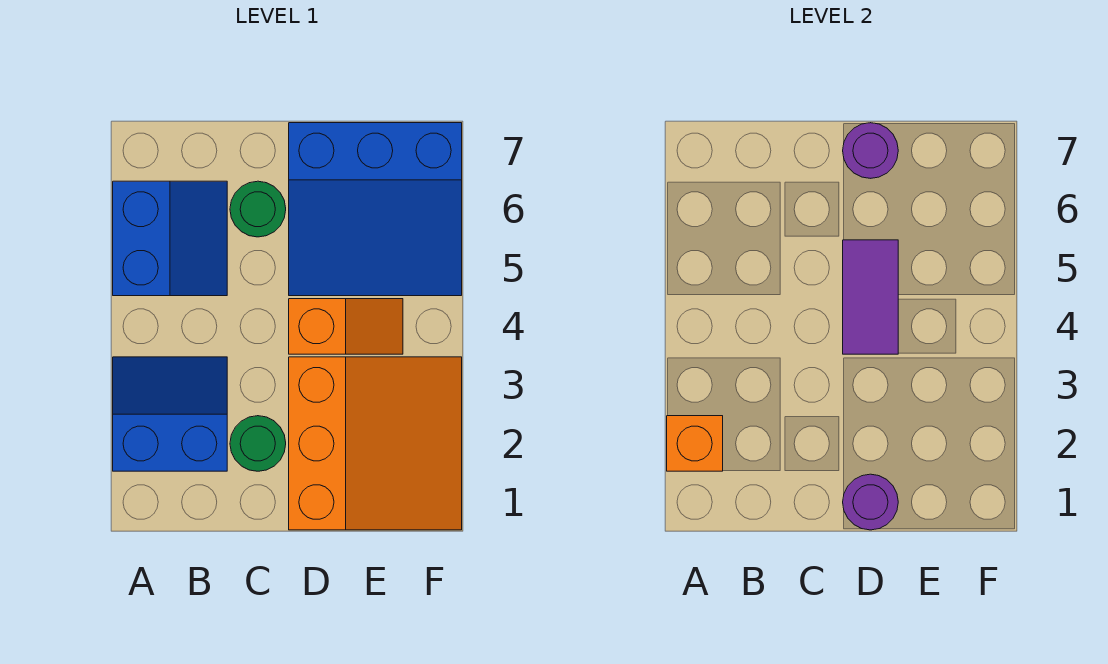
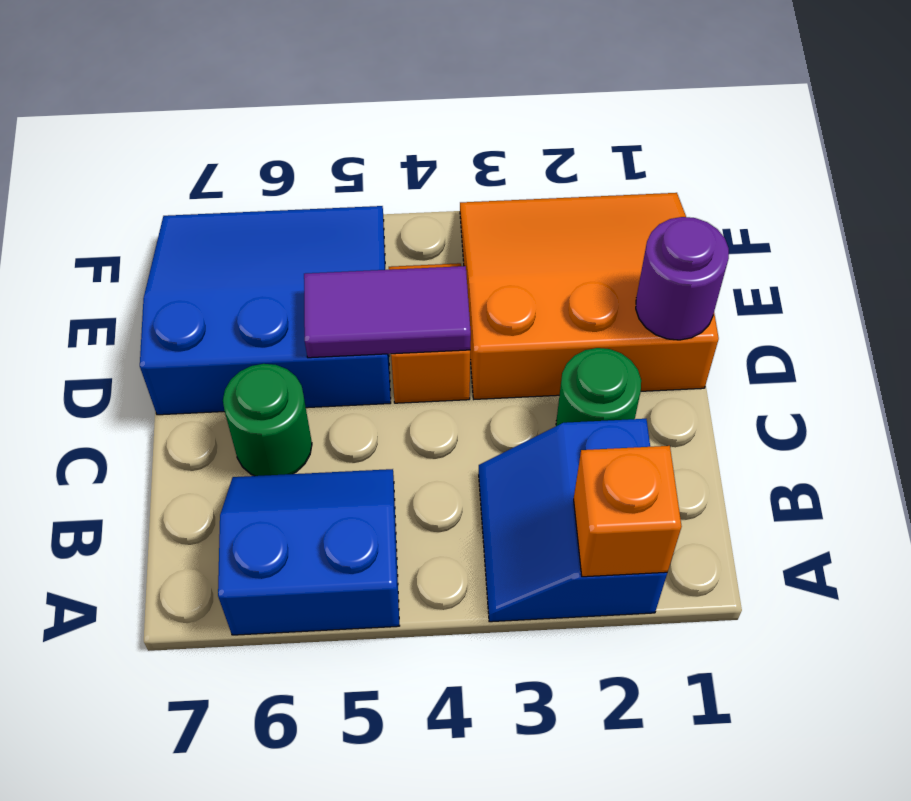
blue 3x3 slope [289,123,462,296] -> blue 3x3 slope turned to [140,206,391,415]
purple 1x1 round brick [843,123,898,178] -> none

